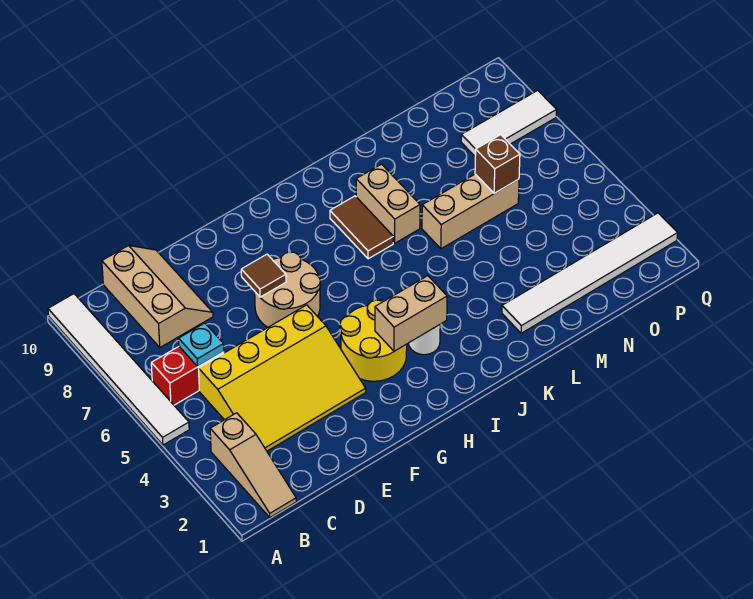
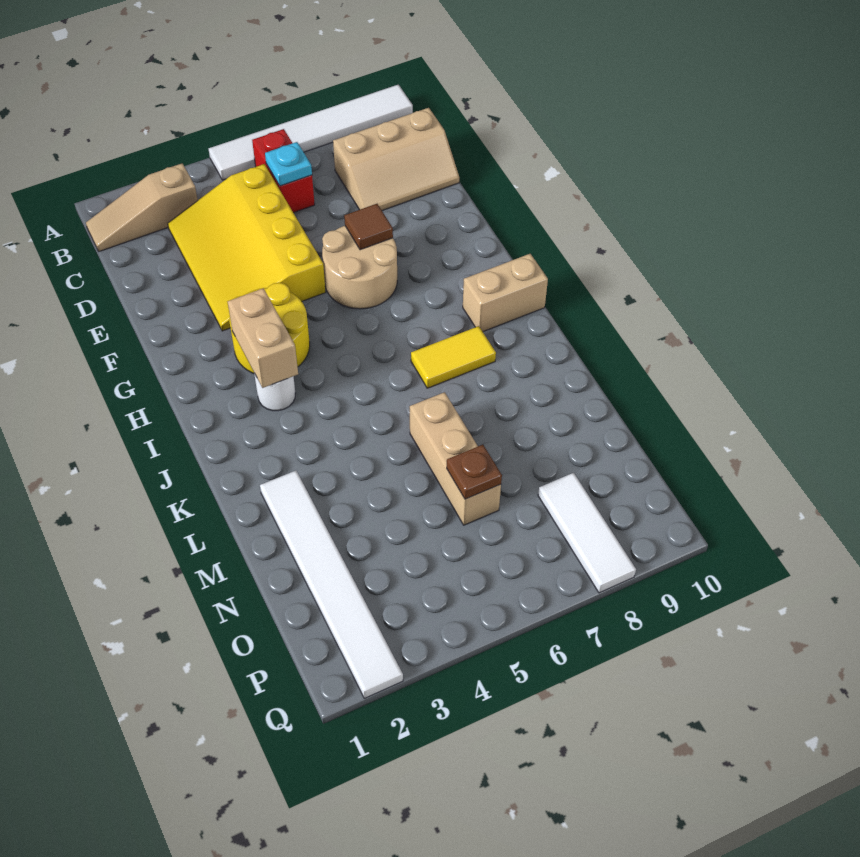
brown 1x2 tile [330,196,393,259] -> yellow 1x2 tile [411,326,496,388]
tan 1x2 brick [356,164,420,243] -> tan 1x2 brick moved to [463,254,548,332]
brown 1x1 brick [475,135,520,193] -> brown 1x1 plate [447,444,502,499]

